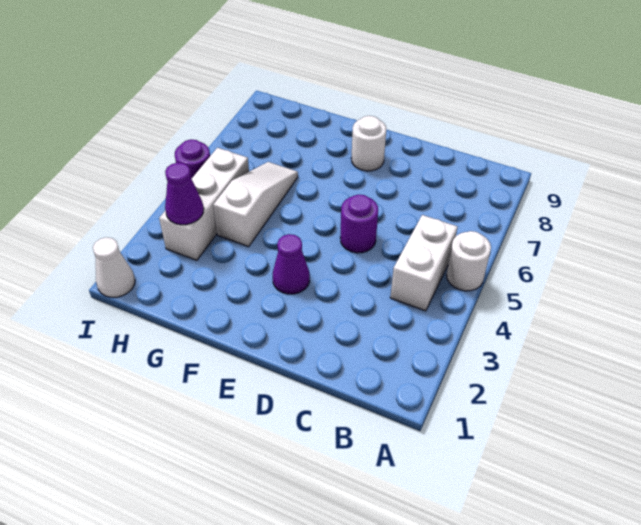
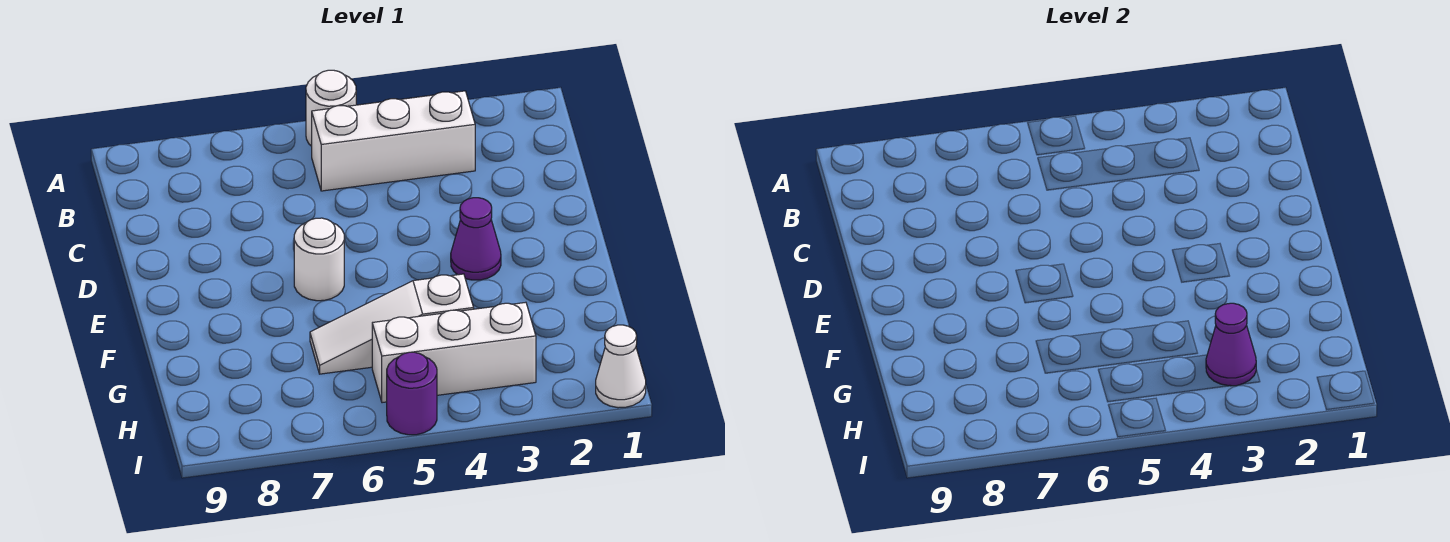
white 1x2 brick [390,215,457,311] -> white 1x3 brick [312,91,475,191]
purple 1x1 round brick [340,195,378,253] -> none
white 1x1 round brick [351,116,386,171] -> white 1x1 round brick moved to [294,218,344,301]

